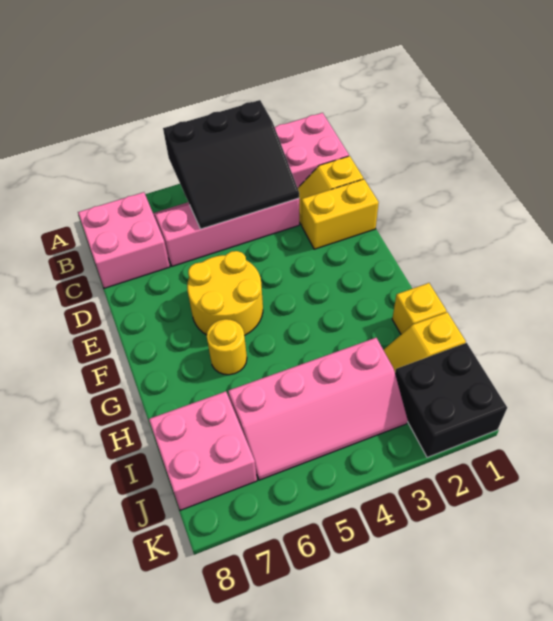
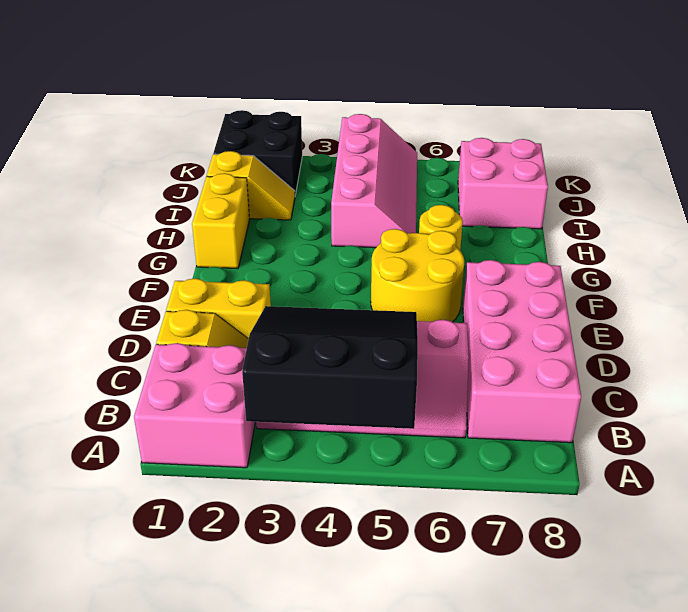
pink 2x2 brick [78,192,170,288] -> pink 2x4 brick [463,260,581,443]
yellow 1x1 brick [392,283,446,334] -> yellow 1x2 brick [192,173,249,269]
pink 2x4 slope [228,338,408,480] -> pink 2x4 slope turned to [331,114,417,248]

